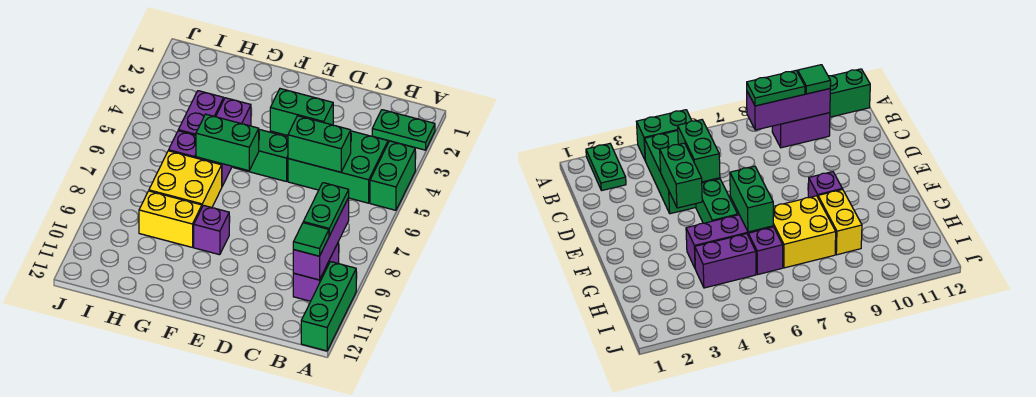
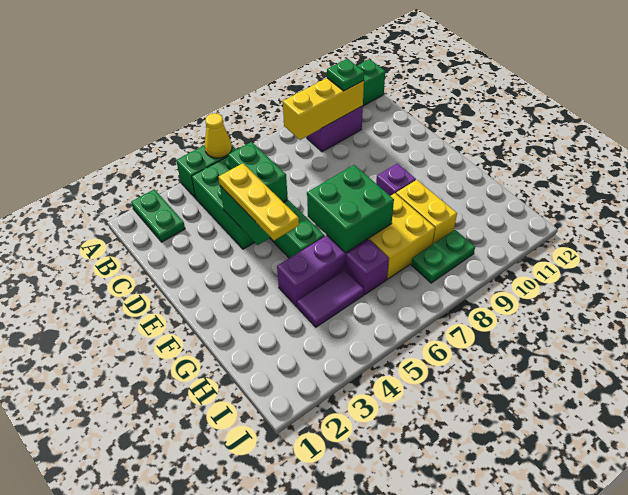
none -> yellow 1x1 cone [205,113,232,158]
purple 1x3 brick [293,198,349,280] -> yellow 1x3 brick [283,78,364,140]
green 1x2 plate [303,183,349,236] -> green 1x2 plate moved to [411,230,475,283]
green 1x1 tile [293,223,329,256] -> green 1x1 plate [327,59,364,91]
none -> yellow 1x3 plate [219,163,299,240]
green 1x2 brick [196,114,259,171] -> green 2x2 brick [307,165,394,253]
purple 1x2 brick [178,91,224,135] -> purple 1x2 tile [297,270,364,327]

